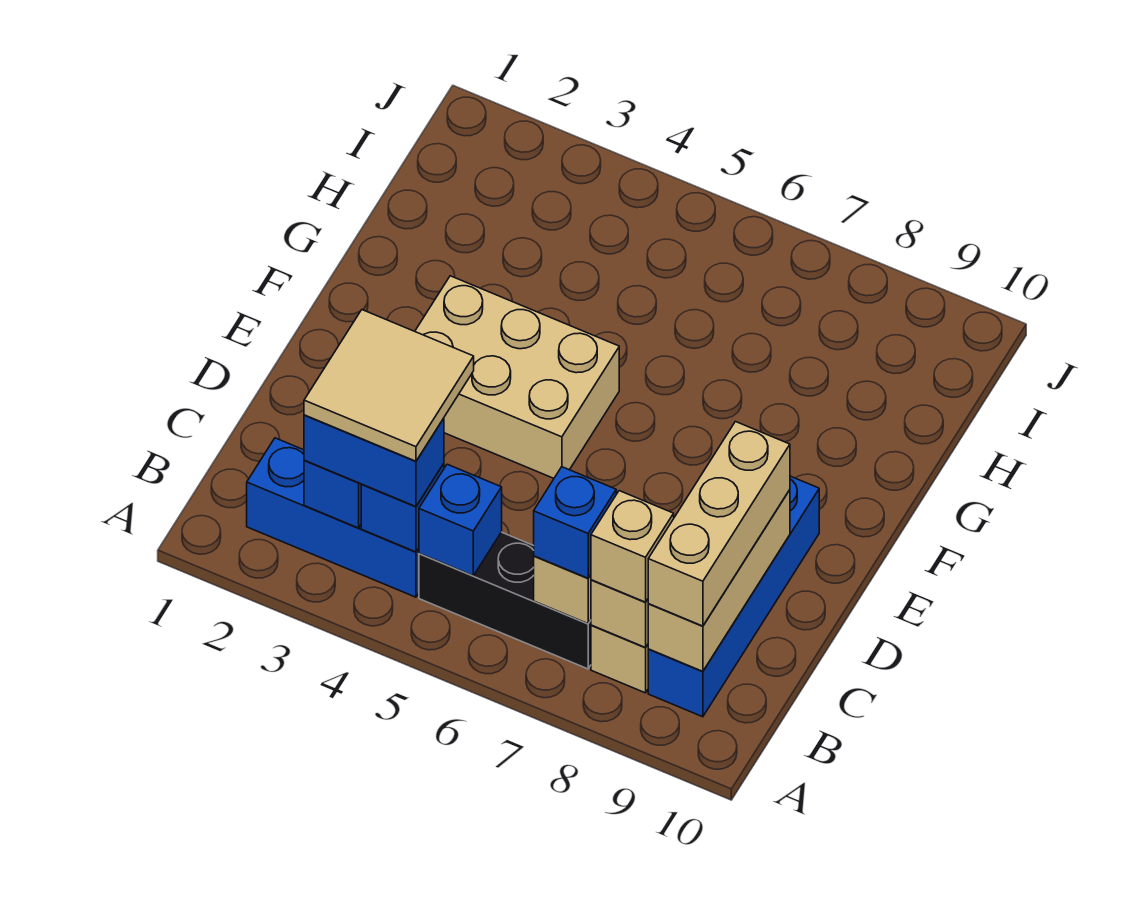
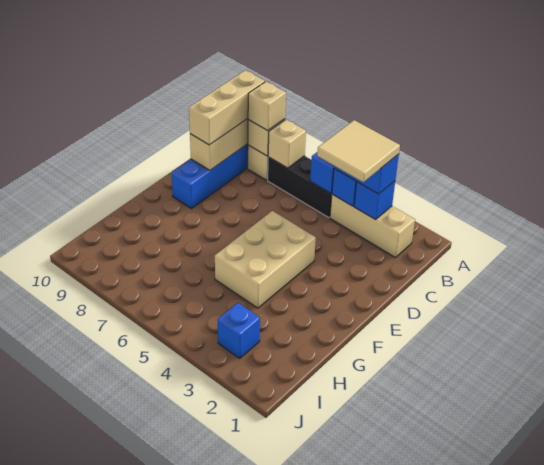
blue 1x3 brick [247,438,419,597] -> tan 1x3 brick [330,195,415,258]
blue 1x1 brick [534,467,616,578] -> blue 1x1 brick moved to [218,303,260,358]
tan 2x3 brick [415,276,619,478] -> tan 2x3 brick turned to [215,211,316,308]

